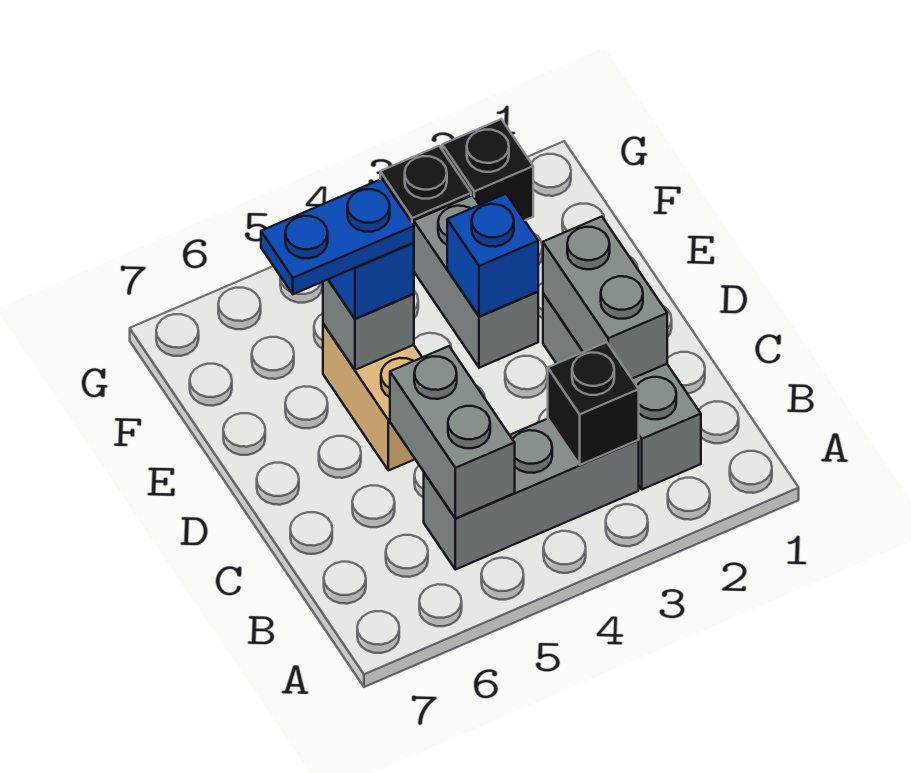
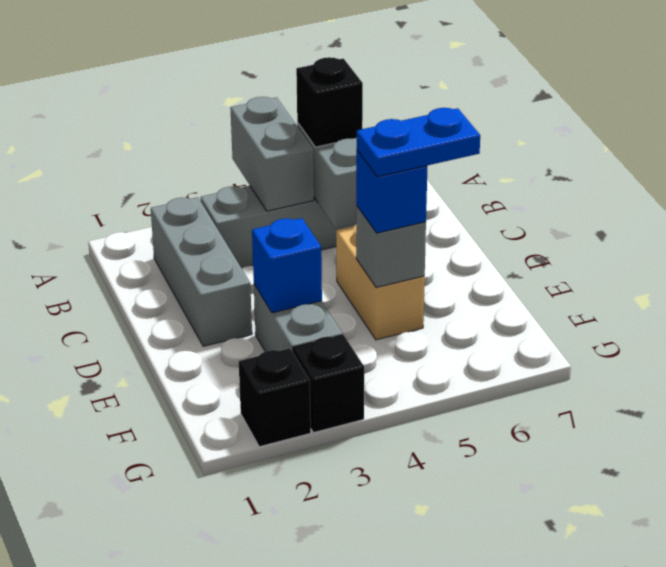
black 1x1 brick [548,342,639,465] -> black 1x1 brick moved to [296,57,363,147]
grey 1x2 brick [543,217,667,379] -> grey 1x2 brick moved to [230,97,314,211]

